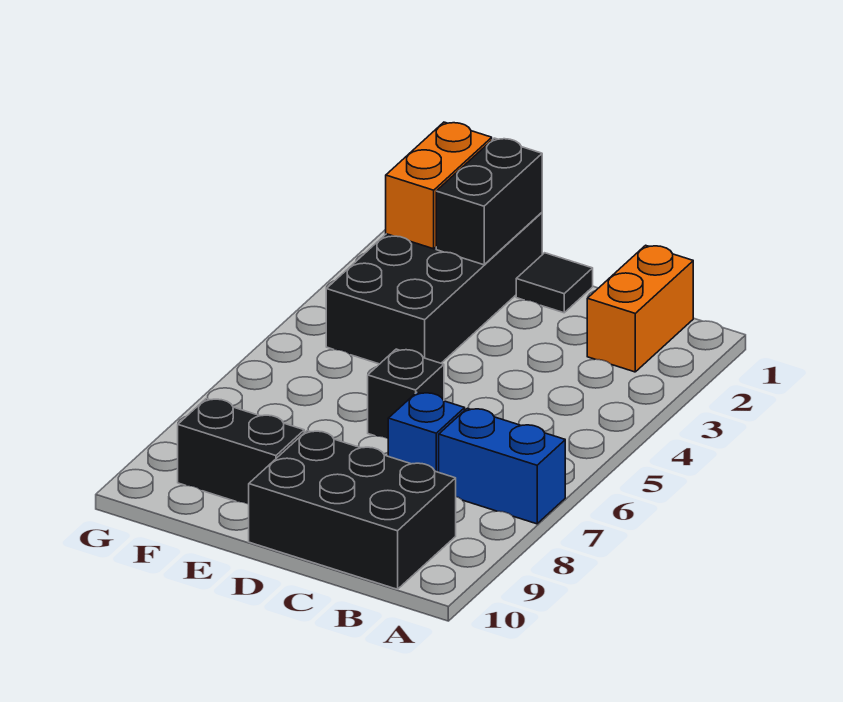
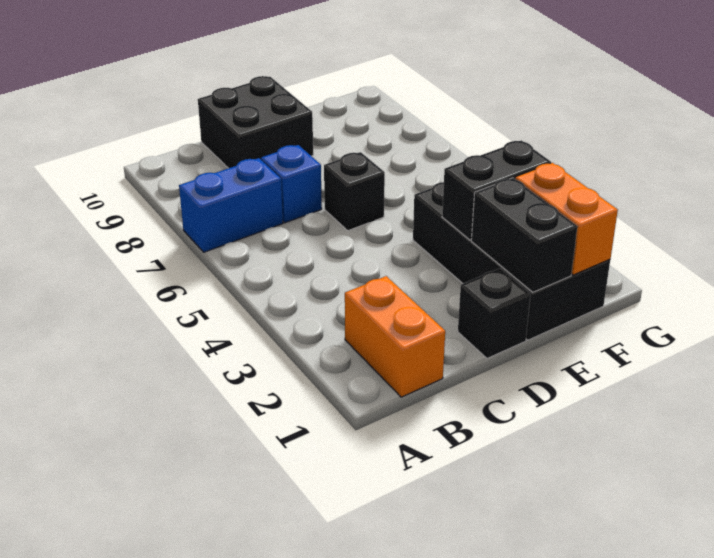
black 2x3 brick [249,431,456,589] -> black 2x2 brick [198,76,313,168]
black 1x1 tile [516,253,593,313] -> black 1x1 brick [458,269,531,359]
black 1x2 brick [178,399,304,504] -> black 1x2 brick moved to [442,140,551,240]

